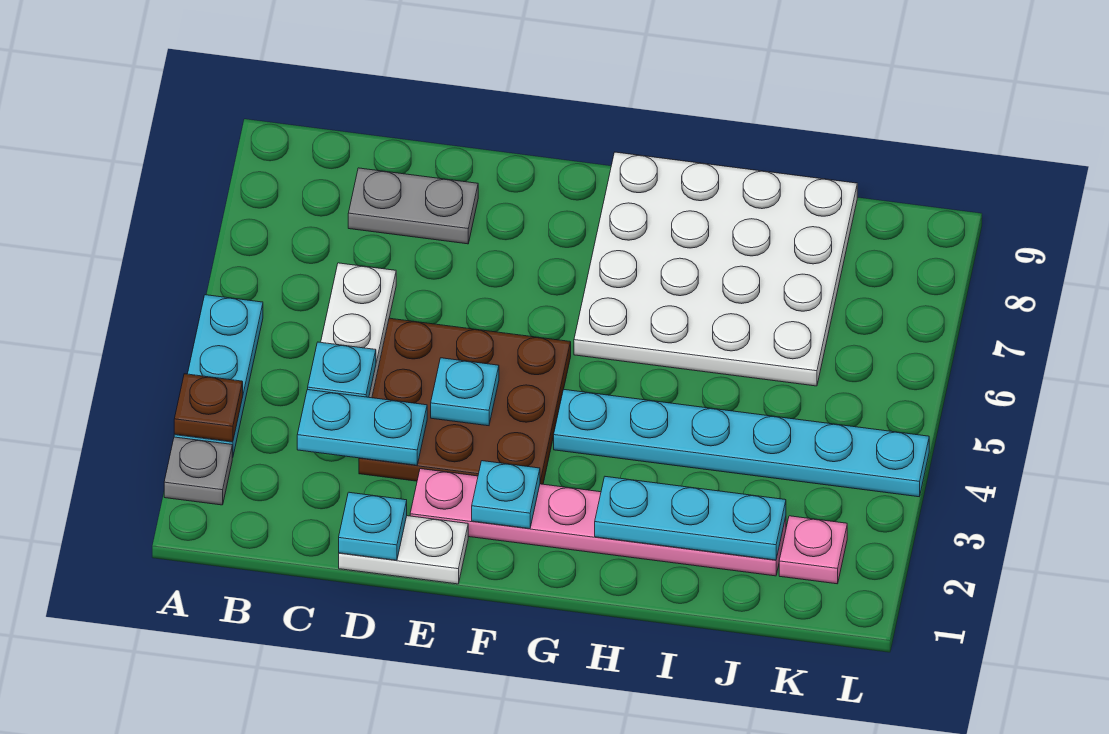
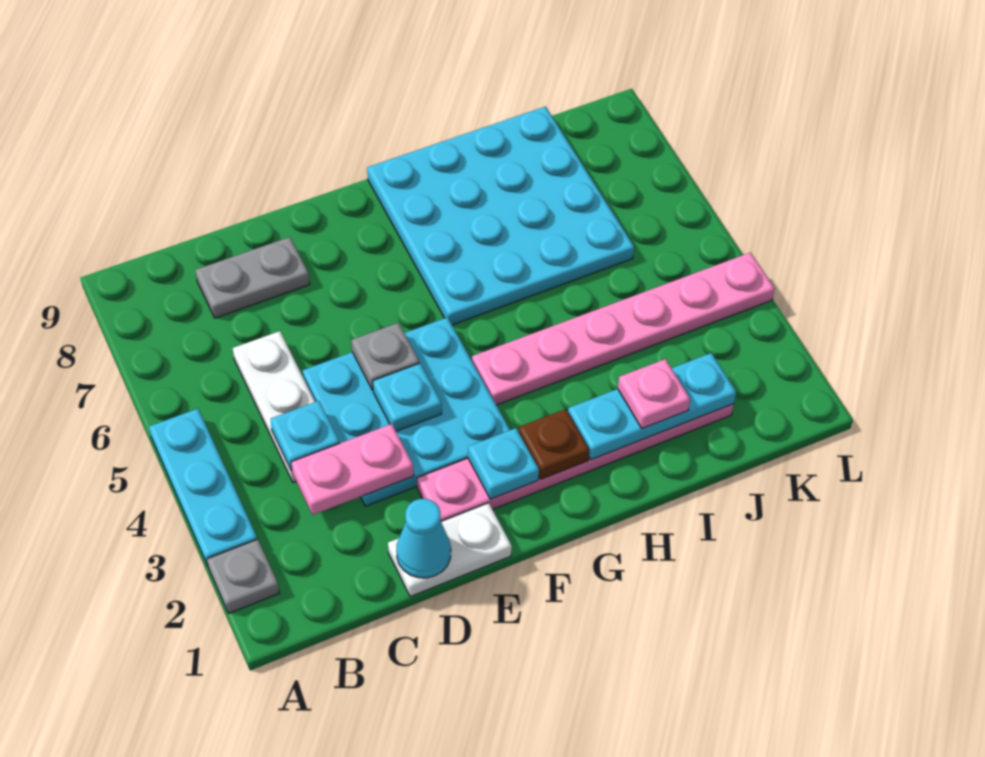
brown 1x1 plate [174,374,243,442] -> brown 1x1 plate moved to [518,409,589,479]
cyan 1x2 plate [297,390,427,465] -> pink 1x2 plate [291,424,414,515]
cyan 1x1 plate [339,492,407,560] -> cyan 1x1 cone [396,499,451,578]
brown 3x3 plate [359,318,571,484] -> cyan 3x3 plate [303,317,510,506]
none -> grey 1x1 plate [352,323,419,390]
cyan 1x6 plate [554,389,929,497] -> pink 1x6 plate [472,253,775,405]
white 4x4 plate [574,152,857,386] -> cyan 4x4 plate [367,106,634,325]
pink 1x1 plate [779,516,847,584] -> pink 1x1 plate moved to [618,359,690,429]

